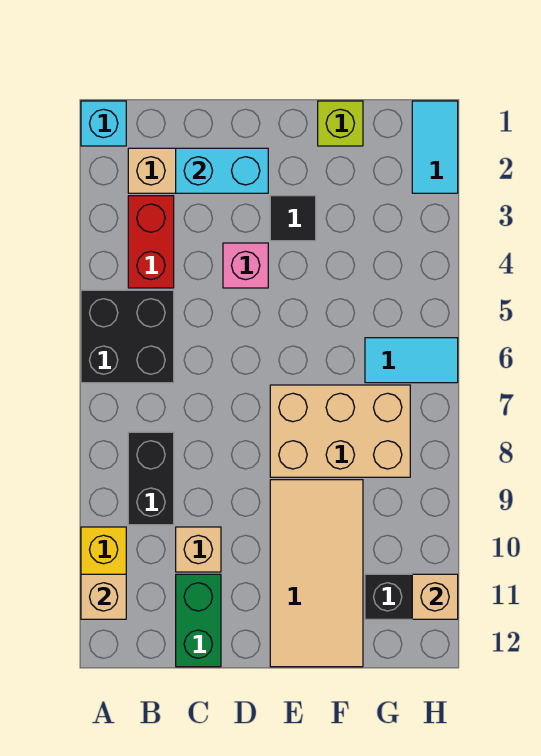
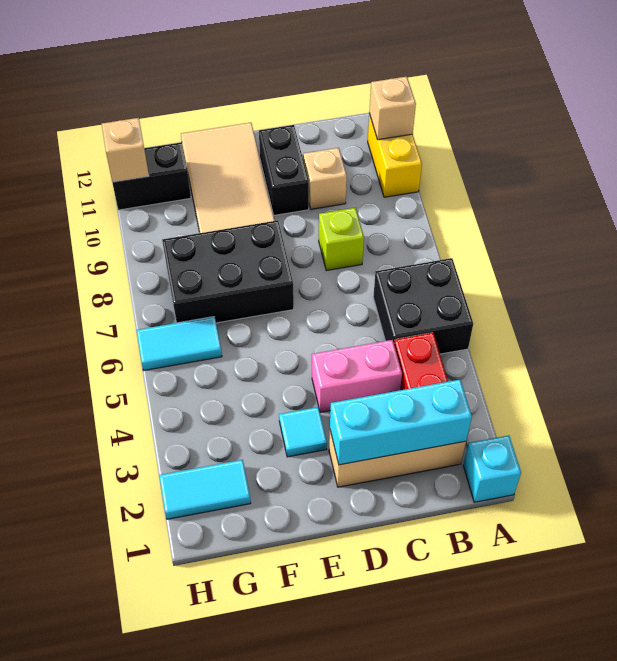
black 1x2 brick [128,432,174,525] -> black 1x2 brick moved to [259,125,309,216]
cyan 1x2 brick [176,148,268,193] -> cyan 1x3 brick [330,380,472,465]
green 1x2 brick [176,574,221,667] -> none
pink 1x1 brick [223,243,268,288] -> pink 1x2 brick [312,340,402,412]
black 1x1 tile [270,196,316,241] -> cyan 1x1 tile [279,407,327,457]
tan 2x3 brick [270,385,410,477] -> black 2x3 brick [162,220,294,323]
lime 1x1 brick [318,101,363,146] -> lime 1x1 brick moved to [319,208,364,271]
cyan 1x2 tile [412,101,458,193] -> cyan 1x2 tile turned to [159,460,251,519]

